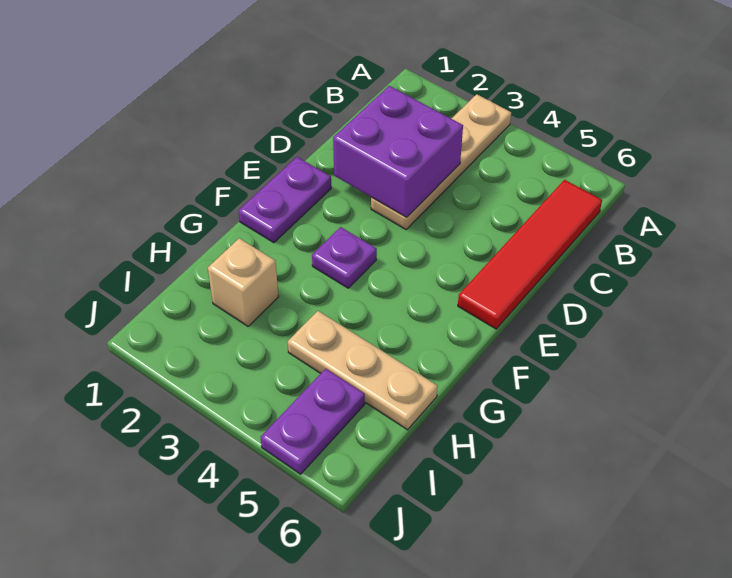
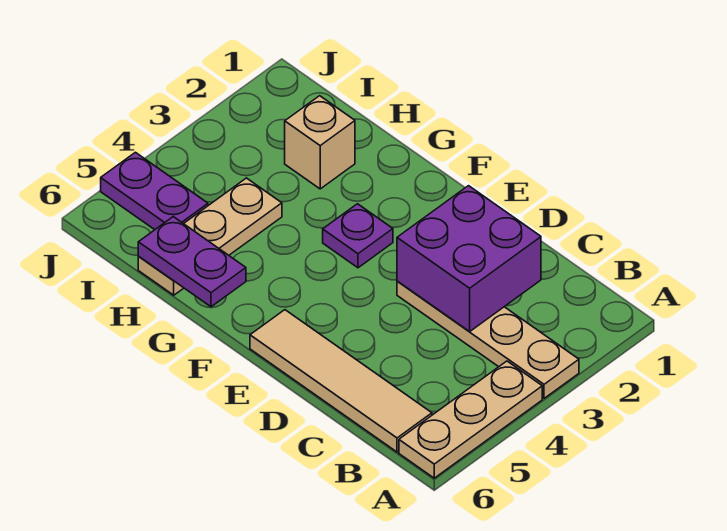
none -> tan 1x3 plate [399,361,542,478]
red 1x4 tile [458,180,602,329] -> tan 1x4 tile [250,310,432,452]
purple 1x2 plate [239,157,331,243] -> purple 1x2 plate moved to [138,217,246,307]

